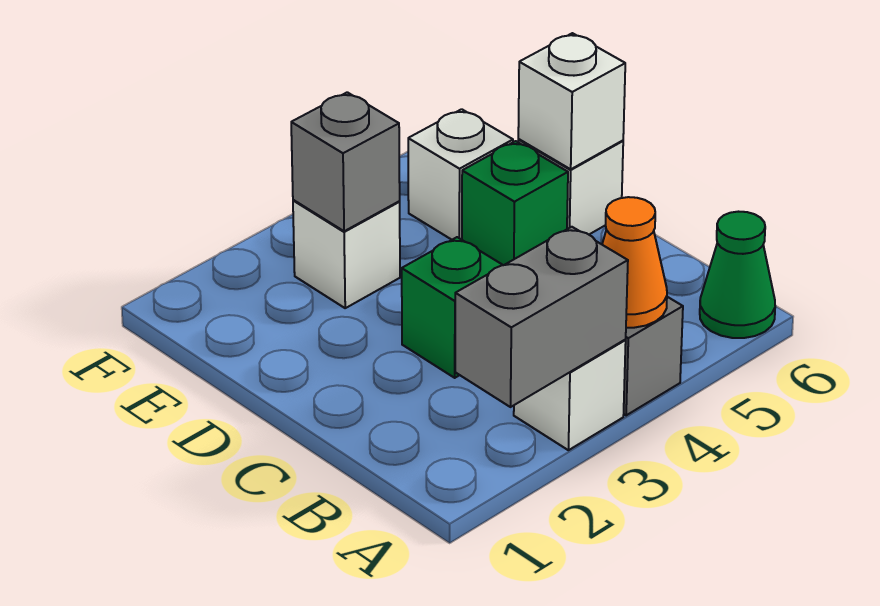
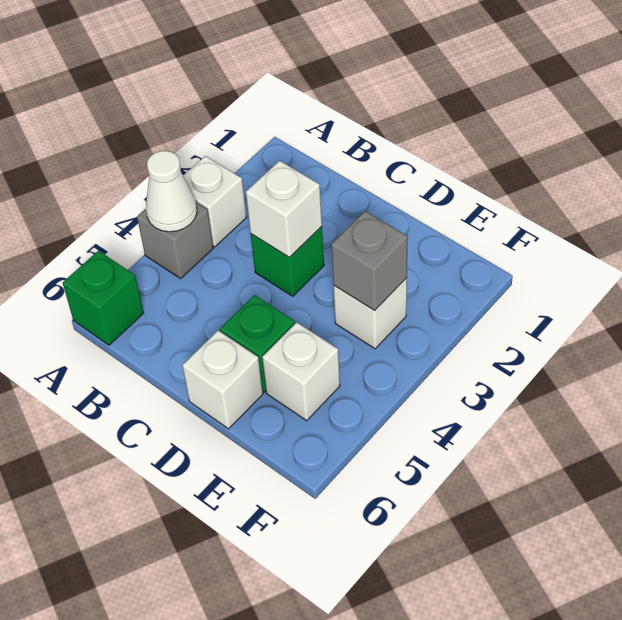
grey 1x2 brick [455,227,628,407] -> none
orange 1x1 cone [602,197,667,328] -> white 1x1 cone [146,151,197,232]
green 1x1 cone [700,212,775,338] -> green 1x1 brick [63,251,144,345]
white 1x1 brick [518,33,625,169] -> white 1x1 brick moved to [246,161,322,257]

